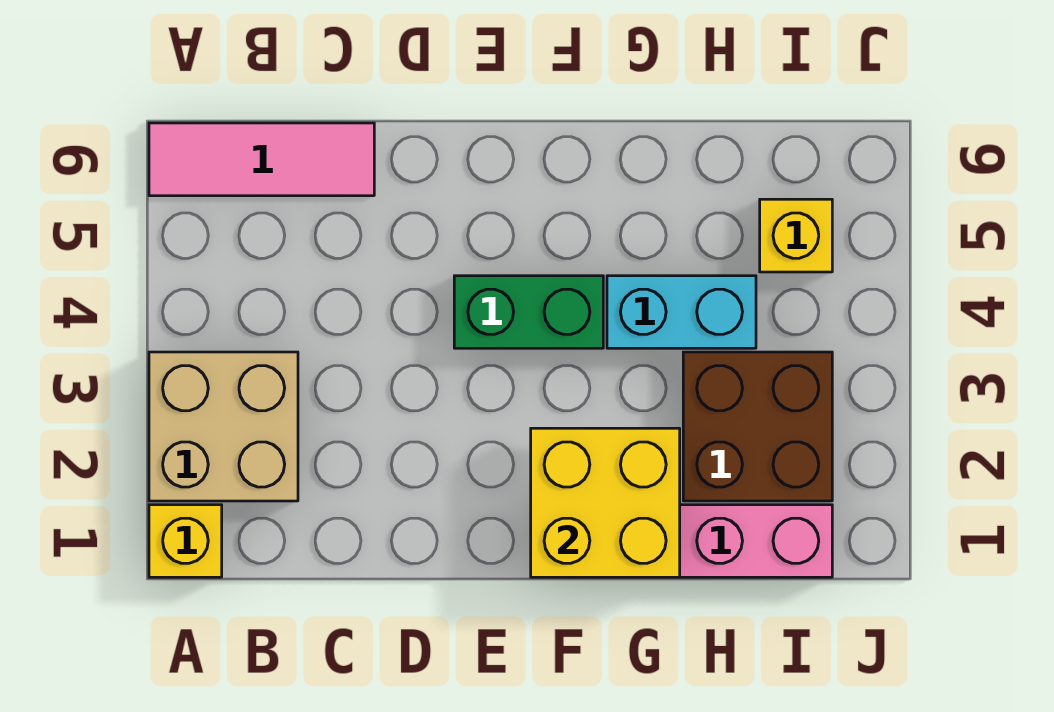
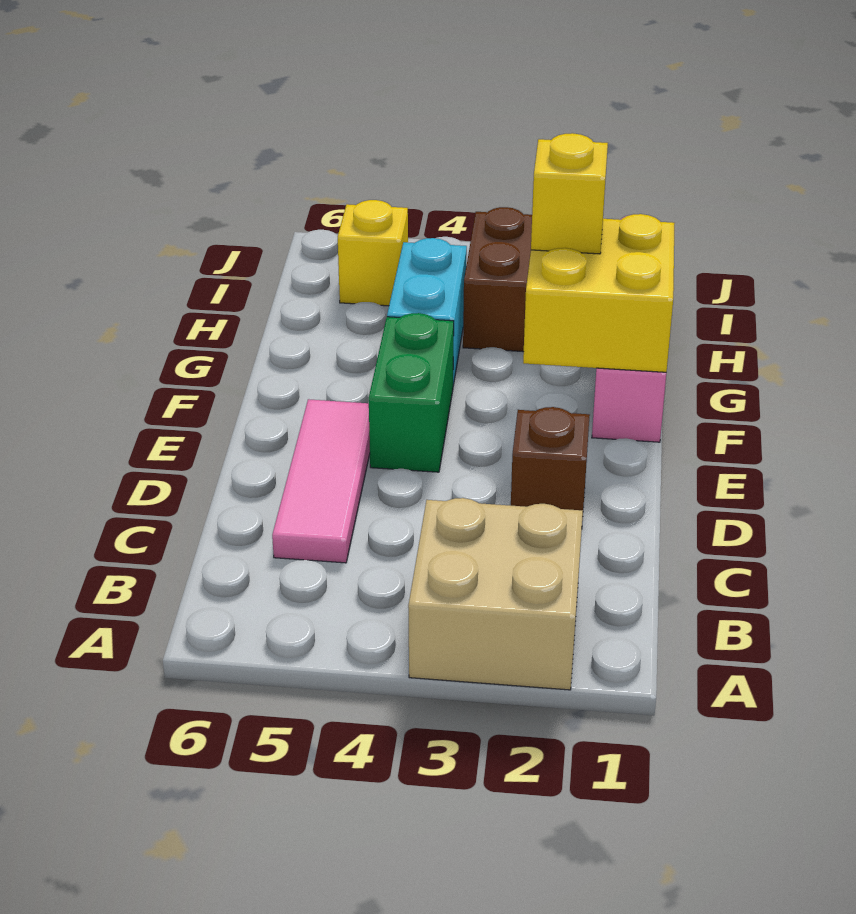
yellow 1x1 brick [149,505,222,577] -> yellow 1x1 brick moved to [531,133,608,254]
pink 1x3 tile [149,123,374,196] -> pink 1x3 tile moved to [272,399,370,563]
none -> brown 1x1 brick [511,407,590,520]

